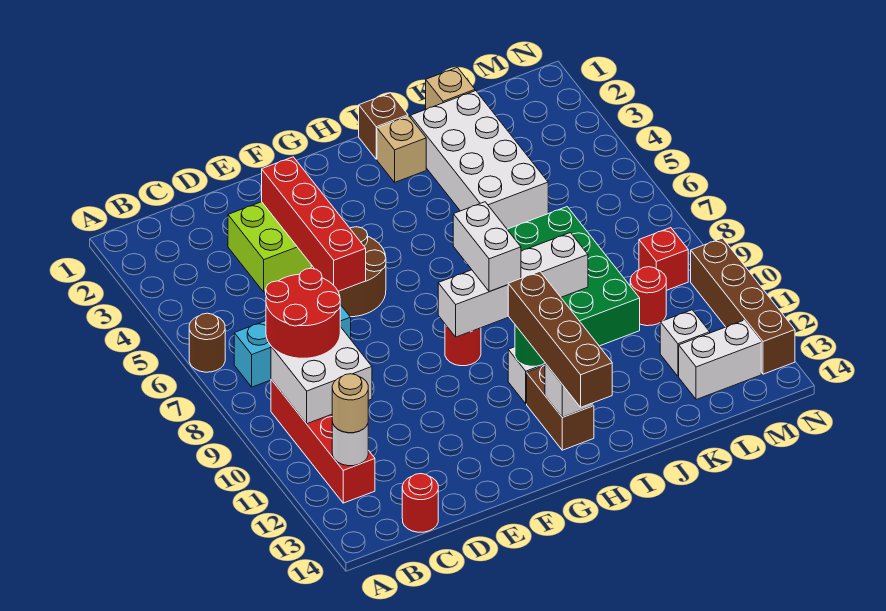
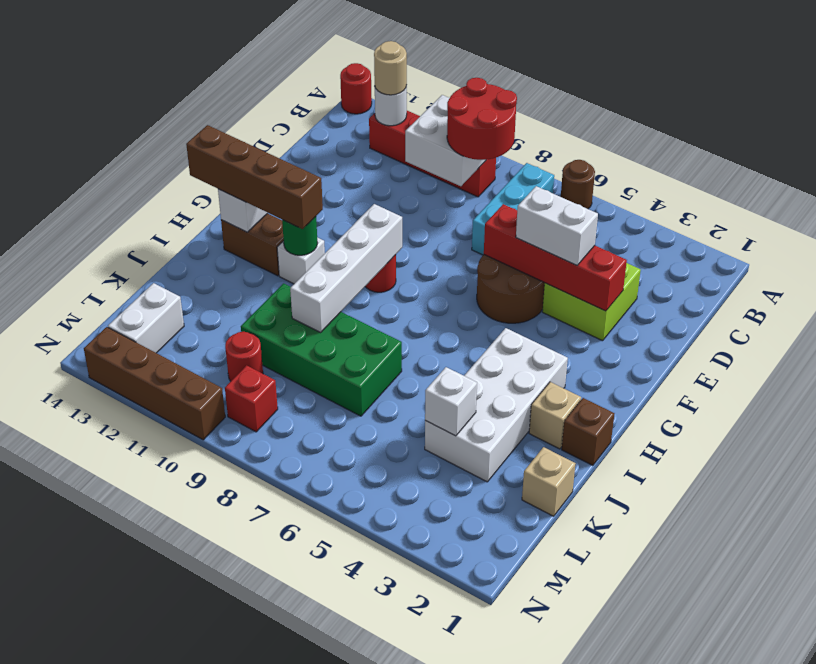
red 1x1 round brick [402,474,438,532] -> red 1x1 round brick moved to [340,63,372,114]
white 1x2 brick [453,202,521,292] -> white 1x2 brick moved to [516,186,598,265]
white 2x4 brick [411,91,548,229] -> white 2x4 brick turned to [425,328,568,482]
white 1x1 brick [660,310,710,376] -> white 1x1 brick moved to [425,367,477,436]

